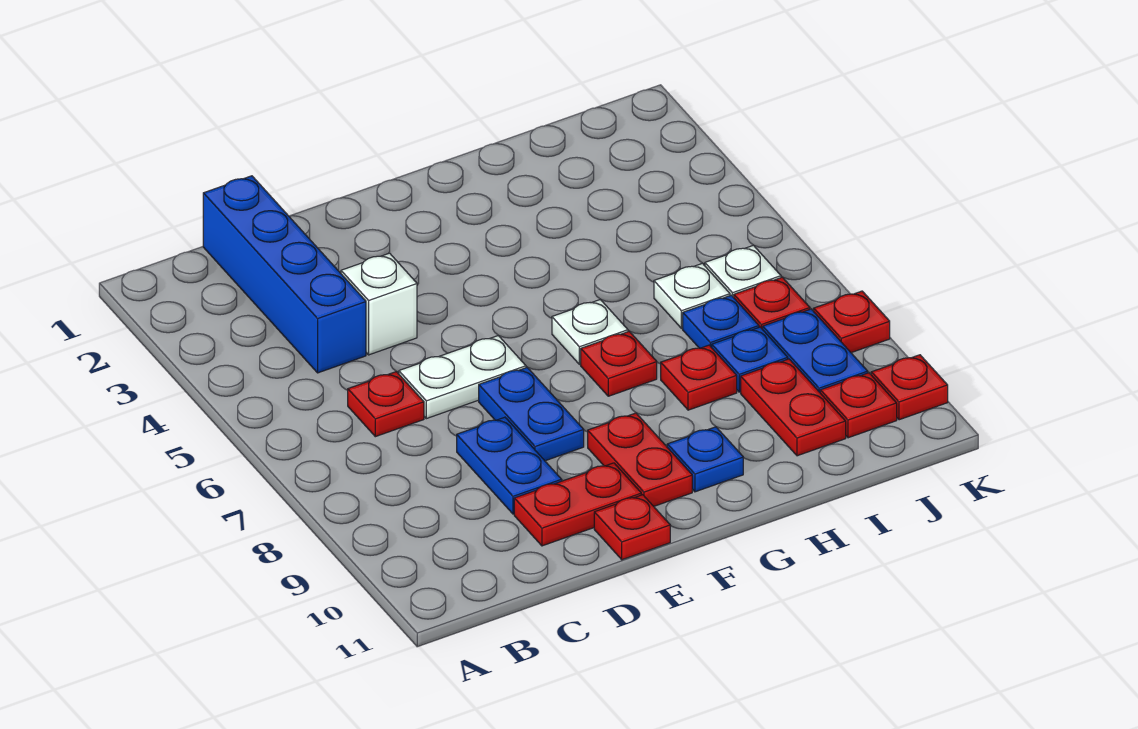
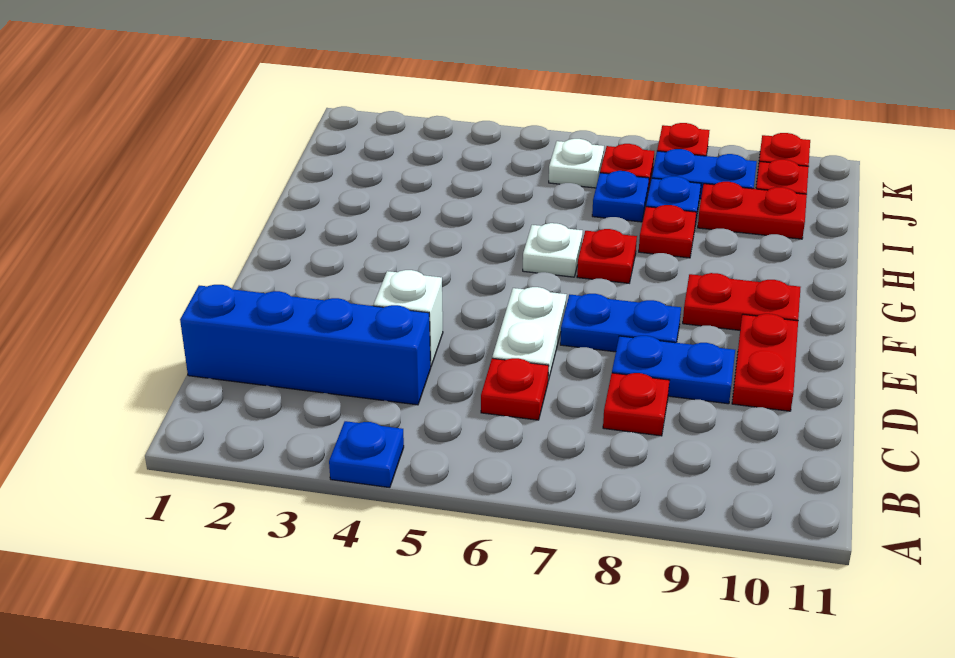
red 1x1 plate [594,495,670,560] -> red 1x1 plate moved to [603,373,669,436]
blue 1x1 plate [667,427,743,492] -> blue 1x1 plate moved to [329,421,404,488]
white 1x1 plate [654,263,730,328] -> none

